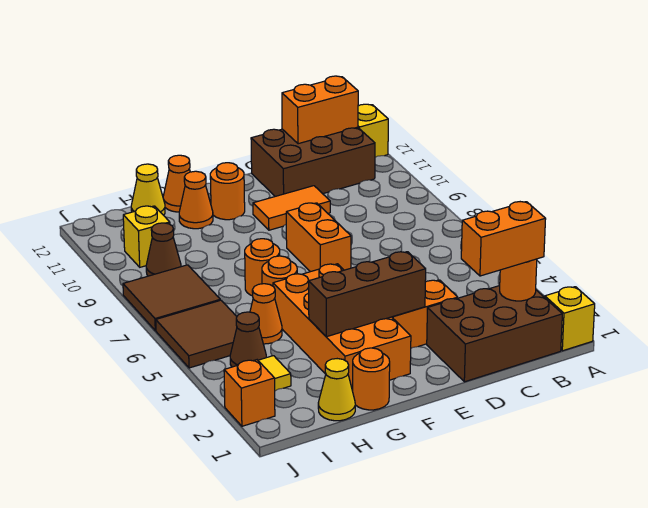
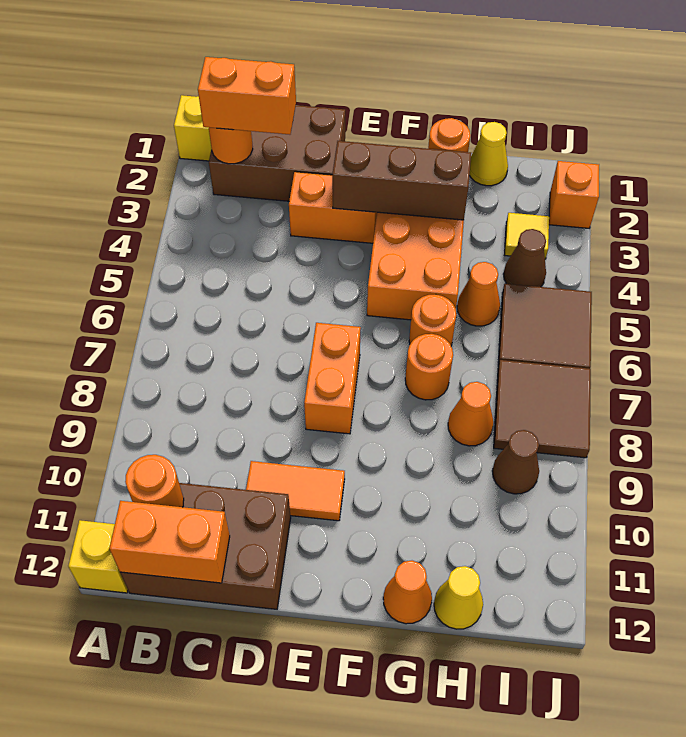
orange 1x1 round brick [210,163,245,220] -> orange 1x1 round brick moved to [125,455,184,507]
orange 1x1 cone [179,171,213,229] -> orange 1x1 cone moved to [448,382,493,446]
yellow 1x1 brick [123,206,170,267] -> none

